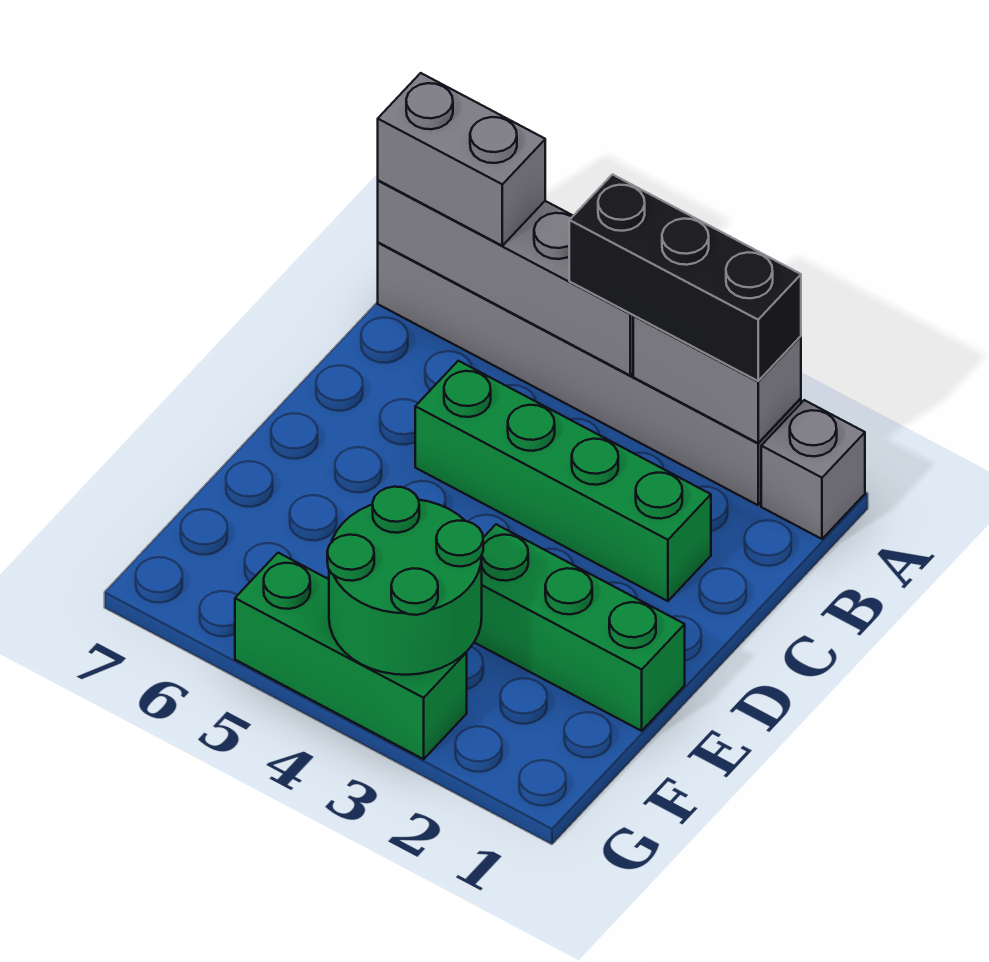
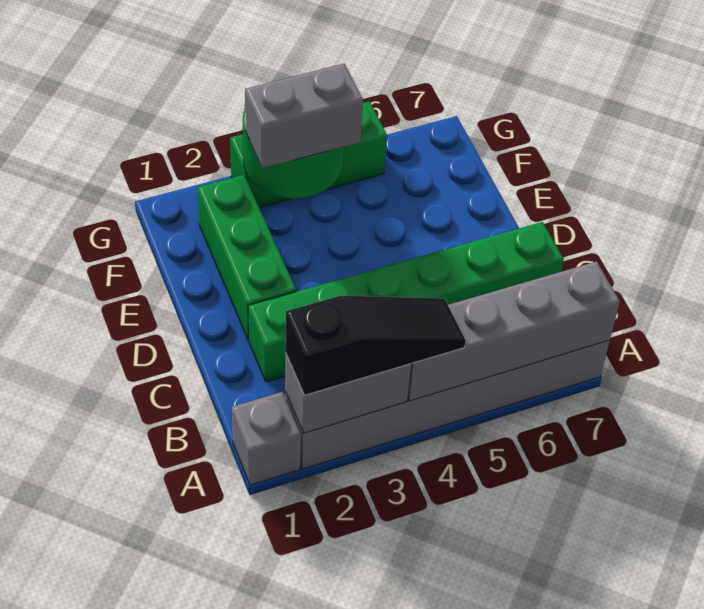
black 1x3 brick [569,175,801,381] -> black 1x3 slope [285,296,466,395]
grey 1x2 brick [378,73,545,246] -> grey 1x2 brick moved to [245,64,363,168]
green 1x4 brick [415,361,711,601] -> green 1x6 brick [248,222,564,382]
green 1x3 brick [474,524,685,731] -> green 1x3 brick turned to [198,175,296,340]

